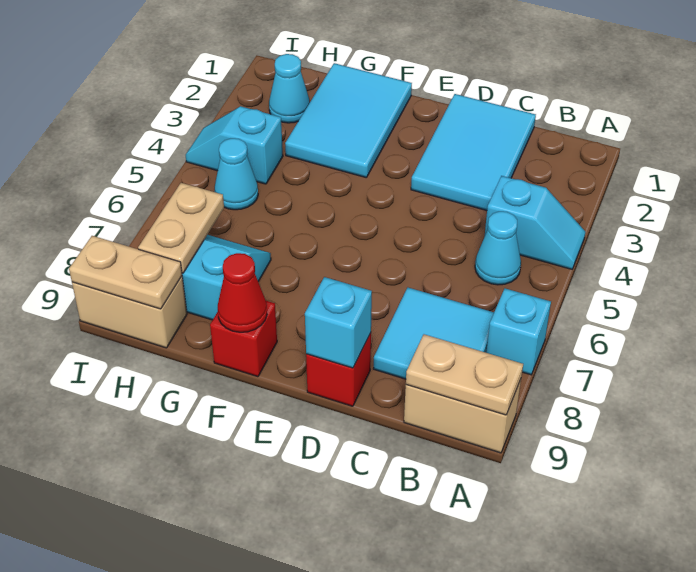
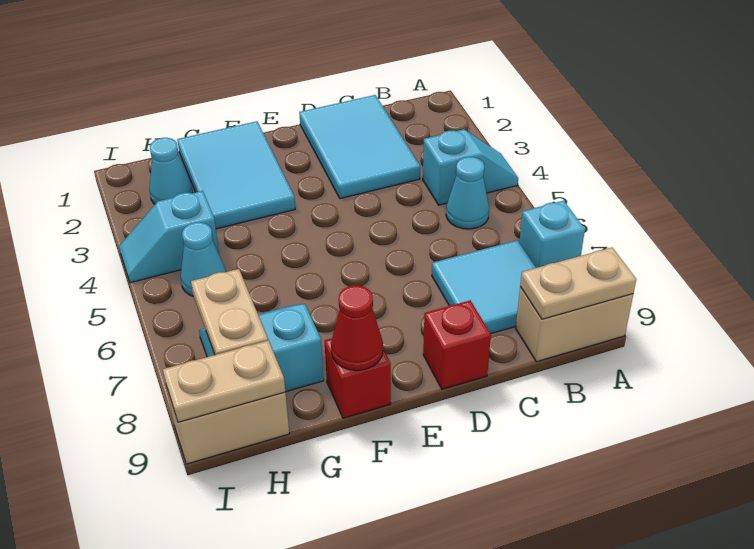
cyan 1x1 brick [305,277,372,368] -> none

